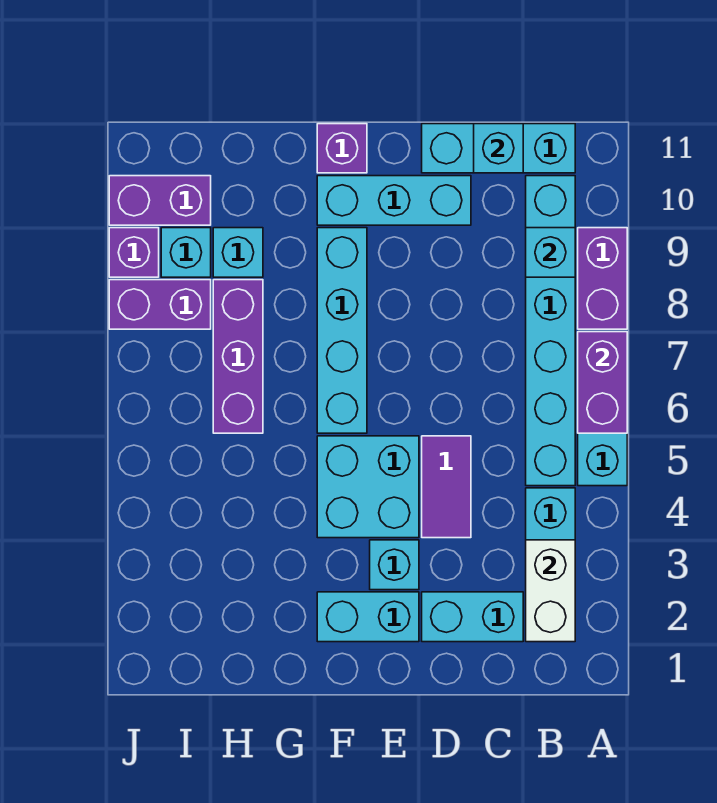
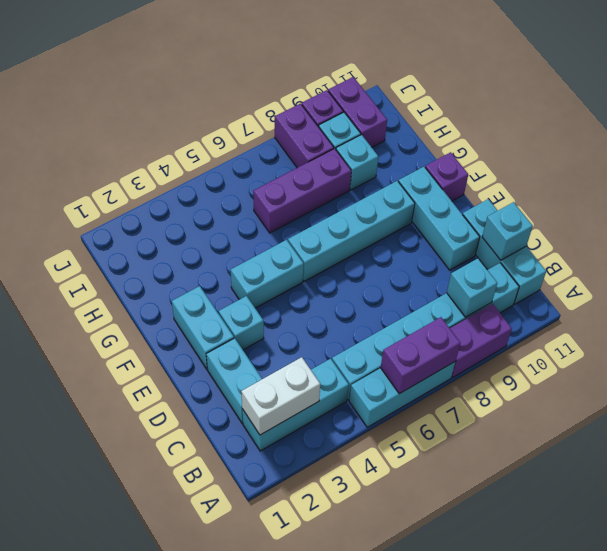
purple 1x2 tile [422,436,471,538] -> none
cyan 2x2 brick [317,436,419,538] -> cyan 1x2 brick [231,240,304,308]

